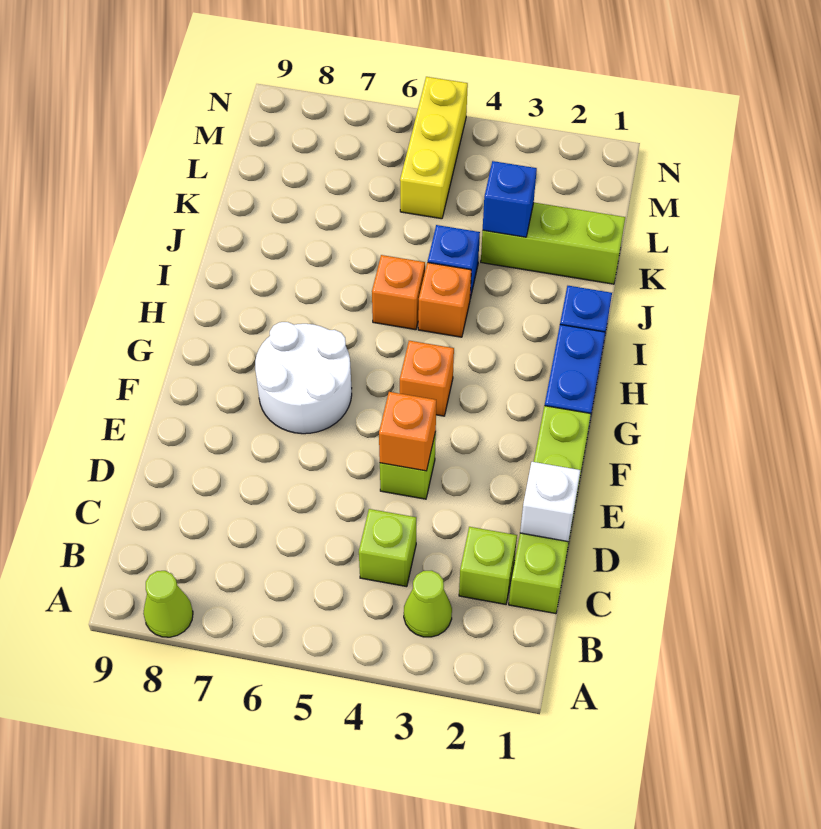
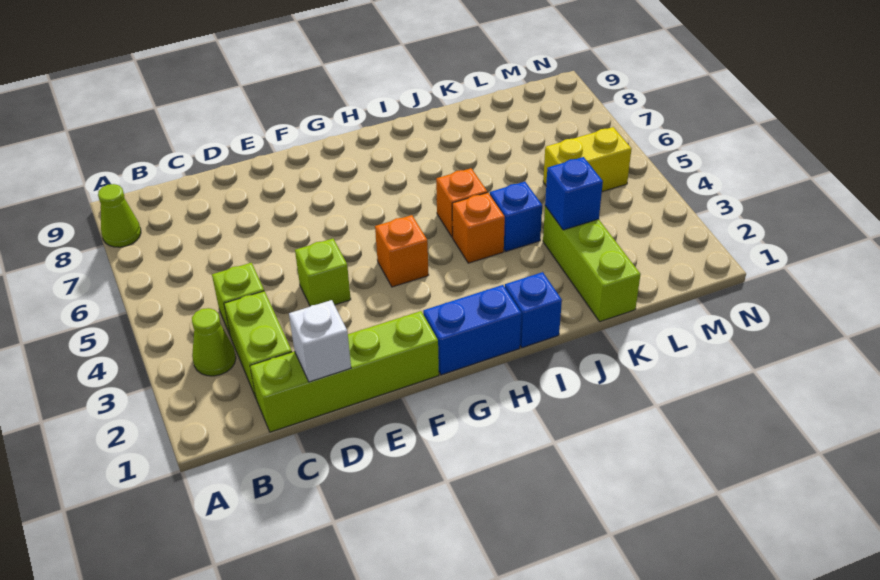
lime 1x1 brick [459,527,517,604] -> lime 1x2 brick [224,291,292,397]
orange 1x1 brick [379,392,436,471] -> none
white 2x2 round brick [255,322,352,434] -> none
yellow 1x3 brick [400,77,468,219] -> yellow 1x2 brick [543,127,631,192]

